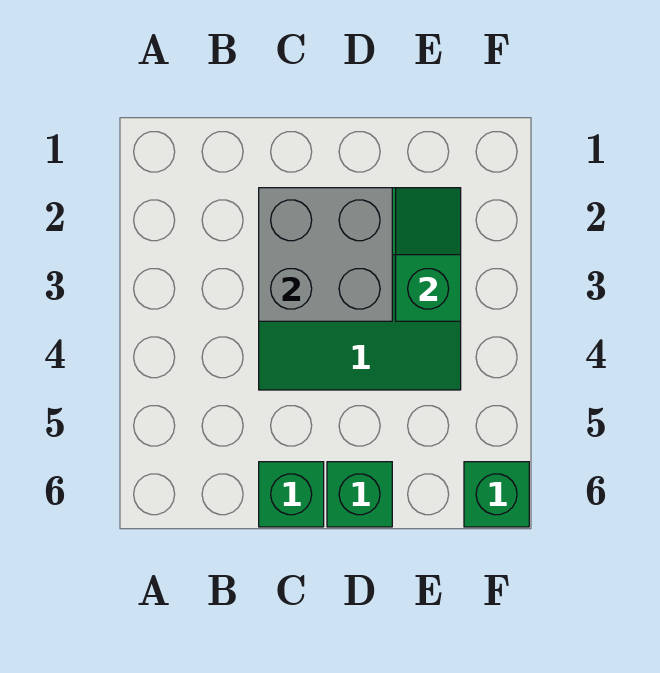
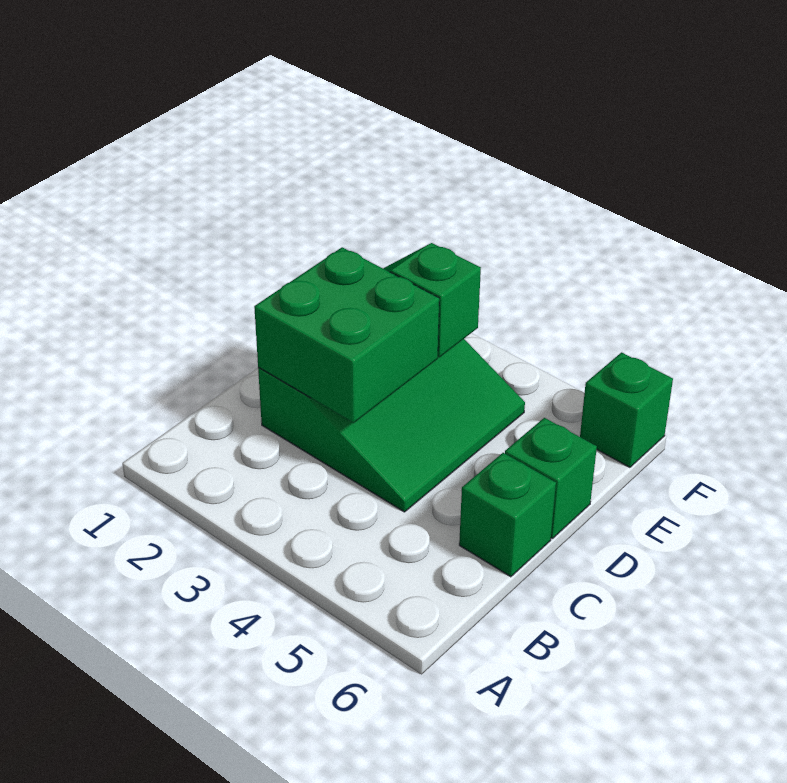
grey 2x2 brick [259,188,392,321] -> green 2x2 brick [254,247,439,423]

